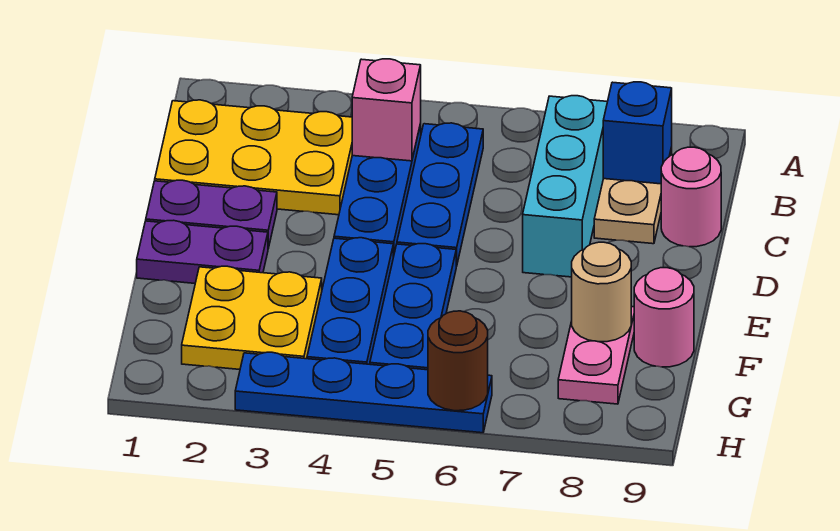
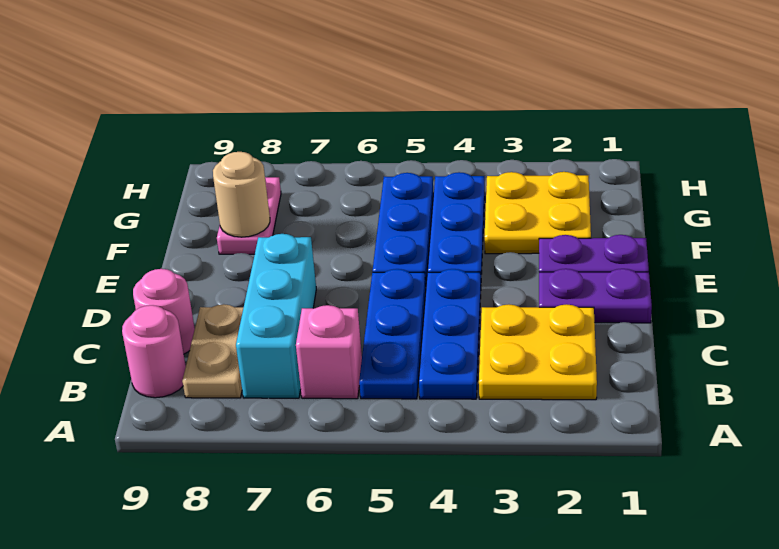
yellow 2x3 plate [155,100,352,215] -> yellow 2x2 plate [479,304,597,400]
pink 1x1 brick [352,59,421,161] -> pink 1x1 brick moved to [296,305,362,399]
blue 1x1 brick [603,82,672,184] -> none
pink 1x1 round brick [634,268,694,367] -> pink 1x1 round brick moved to [122,305,186,398]
blue 1x4 plate [235,352,492,433] -> none
brown 1x1 round brick [428,311,488,411] -> none

